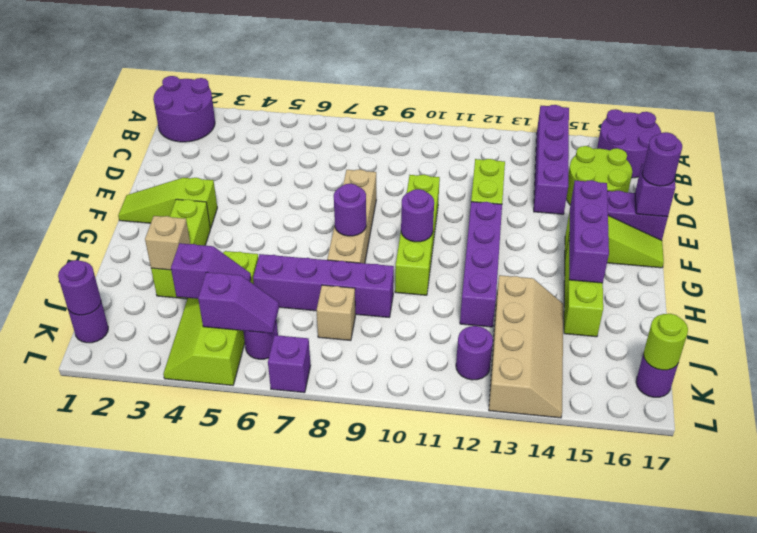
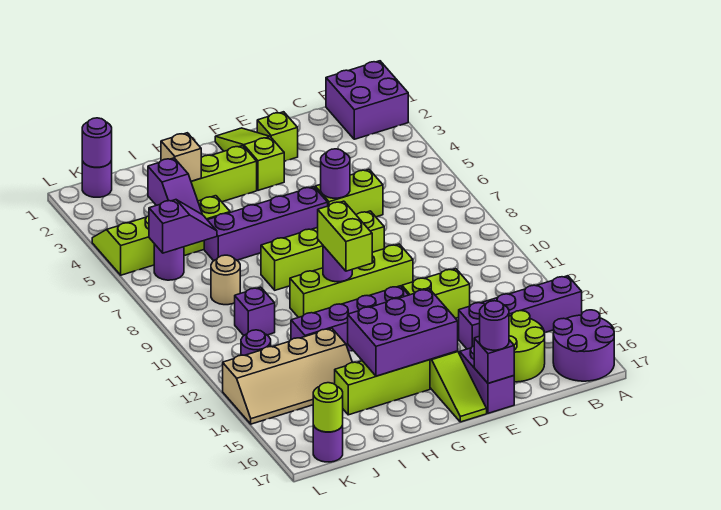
purple 2x2 round brick [153,76,215,142] -> purple 2x2 brick [326,61,408,139]
none -> lime 1x2 brick [315,169,383,217]
none -> lime 1x1 brick [257,112,298,161]
tan 1x4 brick [327,169,376,263] -> lime 1x4 brick [261,211,384,290]
purple 1x3 brick [569,180,609,283] -> purple 2x3 brick [348,289,458,376]
purple 1x1 round brick [334,184,366,236] -> purple 1x1 round brick moved to [321,149,350,198]
none -> lime 1x2 brick [318,201,372,271]
purple 1x4 brick [253,254,394,317] -> purple 1x4 brick turned to [204,187,328,261]
tan 1x1 brick [317,285,355,340] -> tan 1x1 round brick [211,255,240,305]
purple 1x2 slope [198,272,279,333] -> purple 1x2 slope turned to [149,200,217,253]
purple 1x1 brick [268,335,310,393] -> purple 1x1 brick moved to [235,287,275,335]

